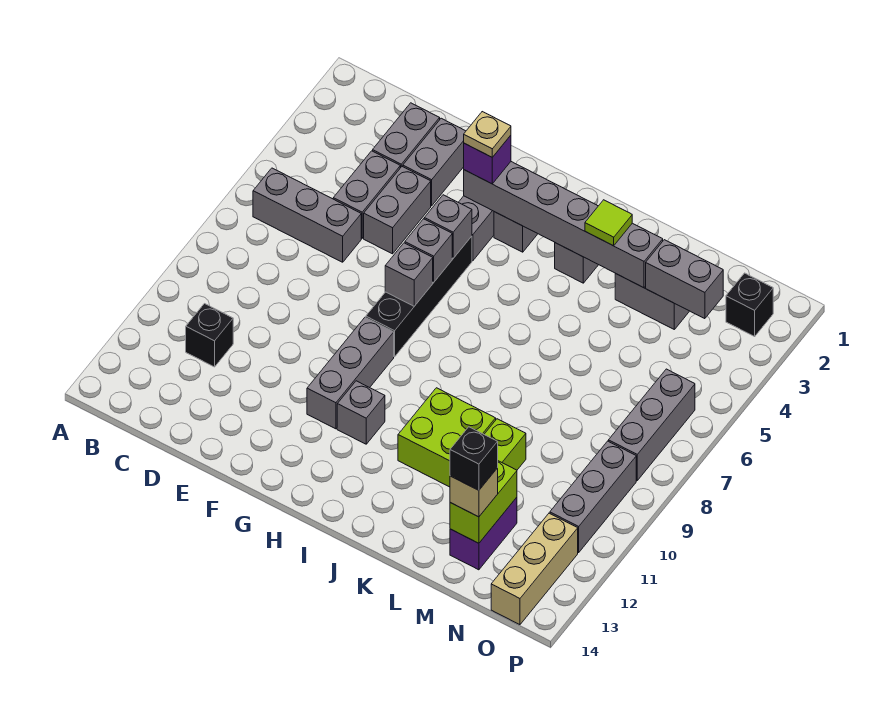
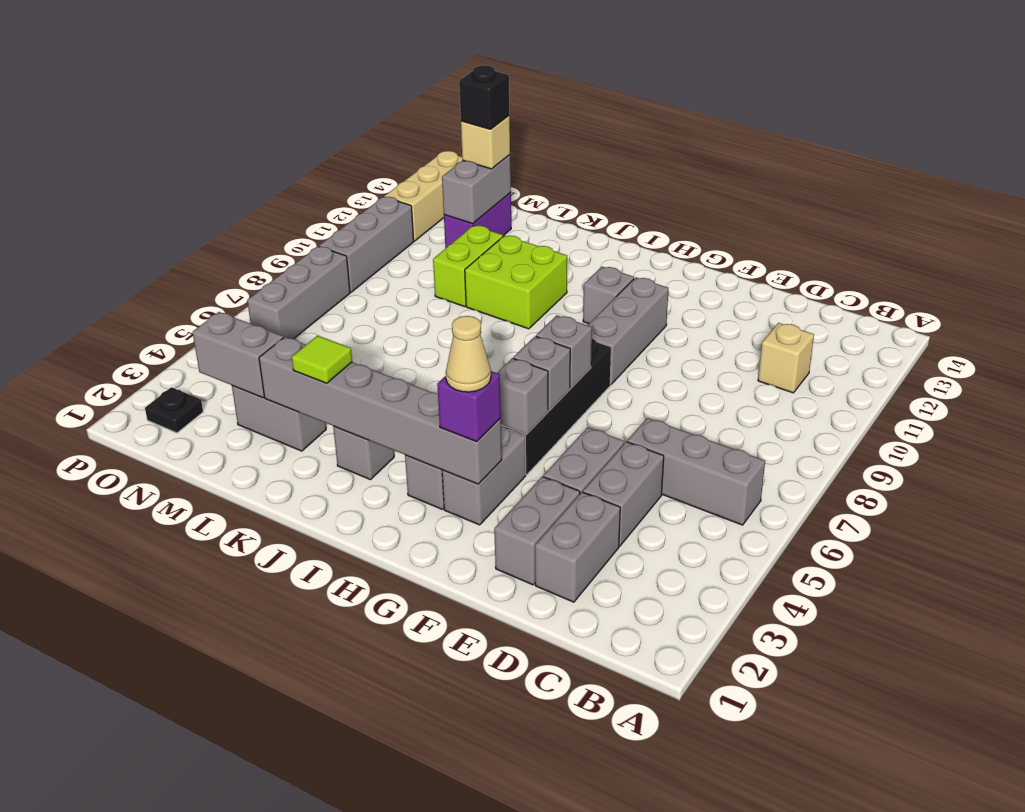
black 1x1 brick [186,304,233,367] -> tan 1x1 brick [758,323,814,393]
tan 1x1 plate [464,112,511,157] -> tan 1x1 cone [446,316,491,392]
lime 1x2 brick [450,461,517,543] -> grey 1x2 brick [442,155,511,224]
black 1x1 brick [726,273,773,336] -> black 1x1 plate [145,387,203,433]

